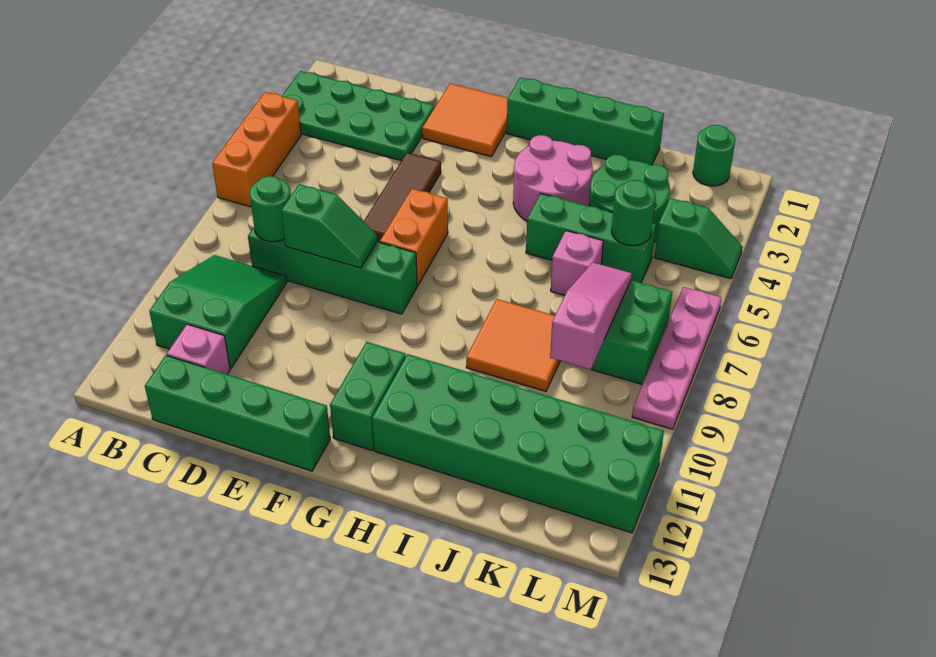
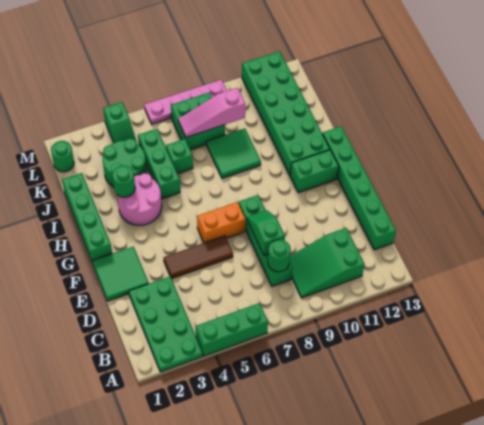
orange 1x3 brick [212,92,301,207] -> green 1x3 brick [196,303,268,356]
pink 1x1 brick [167,324,230,374] -> none
green 1x4 brick [145,355,330,471] -> green 1x6 brick [323,126,396,250]
orange 2x2 tile [422,83,508,157] -> green 2x2 tile [92,247,149,301]
orange 2x2 tile [466,299,560,391] -> green 2x2 tile [206,128,261,178]
pink 1x1 brick [551,231,603,295] -> green 1x1 brick [166,139,193,174]
green 1x1 round brick [611,180,656,246] -> green 1x1 round brick moved to [112,165,135,197]
green 1x2 slope [654,198,743,279] -> green 1x2 slope turned to [103,102,136,143]

